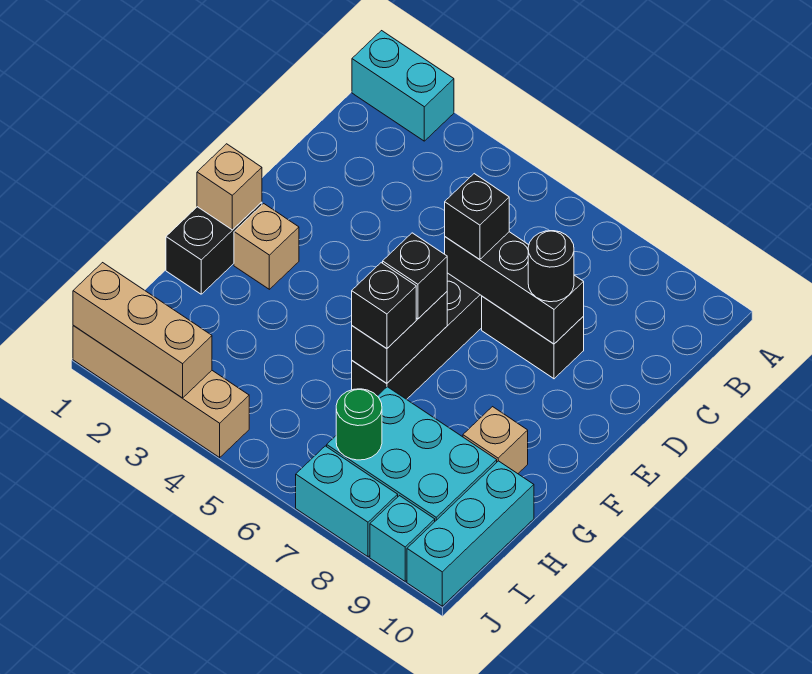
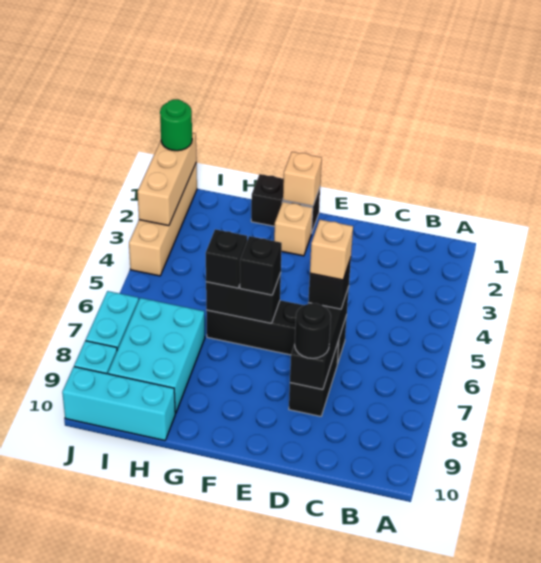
cyan 1x2 brick [352,31,454,141] -> none
tan 1x1 brick [463,407,528,474] -> tan 1x1 brick moved to [310,220,353,280]
green 1x1 round brick [336,389,382,460] -> green 1x1 round brick moved to [160,99,192,151]

